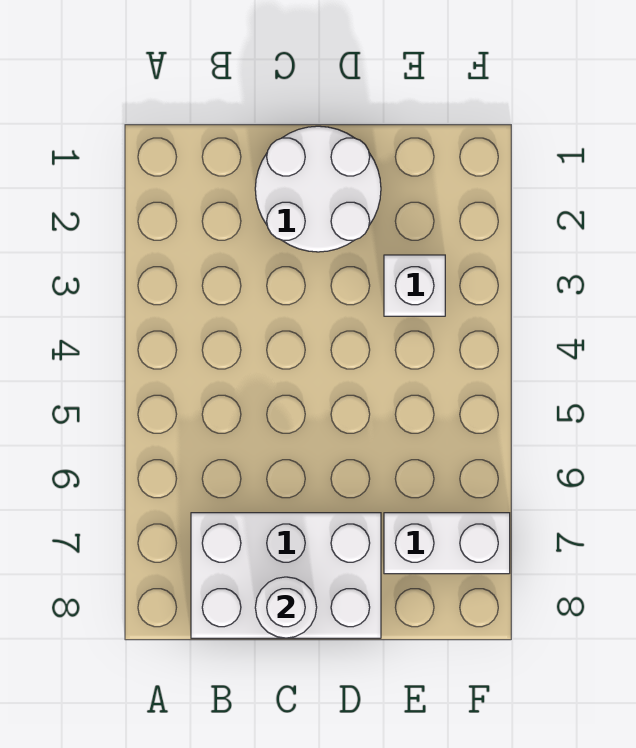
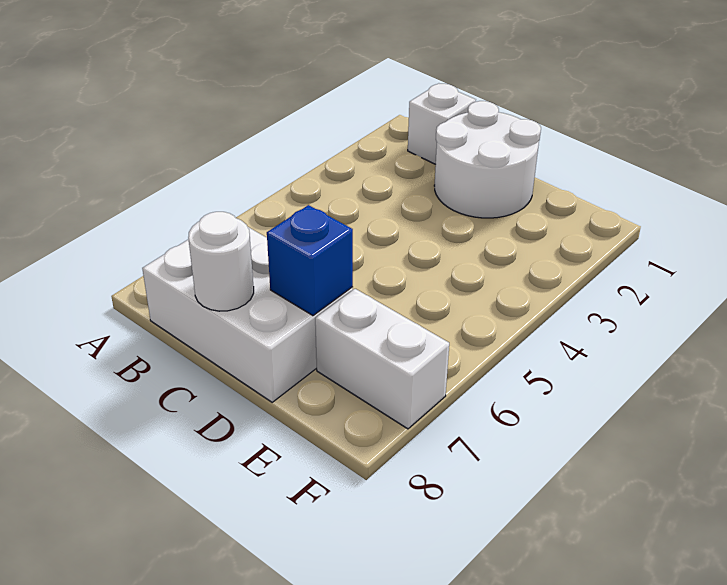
none -> blue 1x1 brick [267,205,353,316]
white 1x1 brick [384,255,445,316] -> white 1x1 brick moved to [408,83,476,164]

